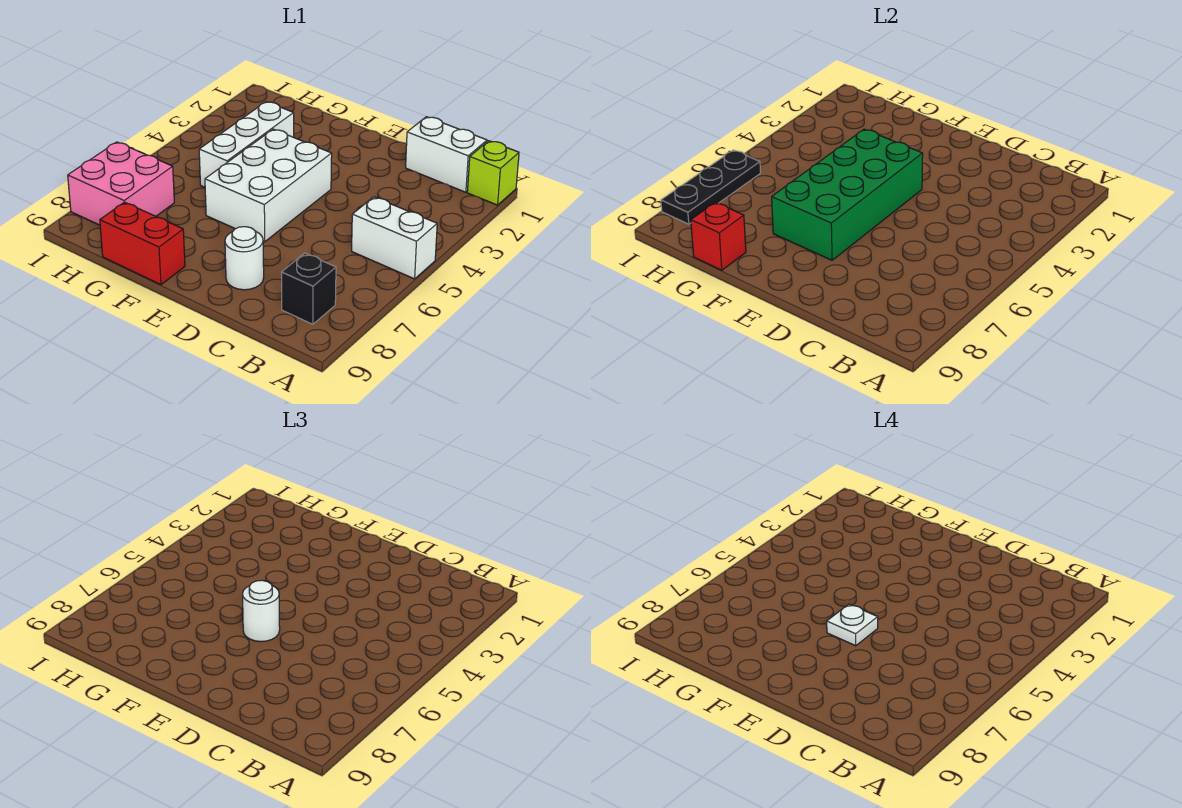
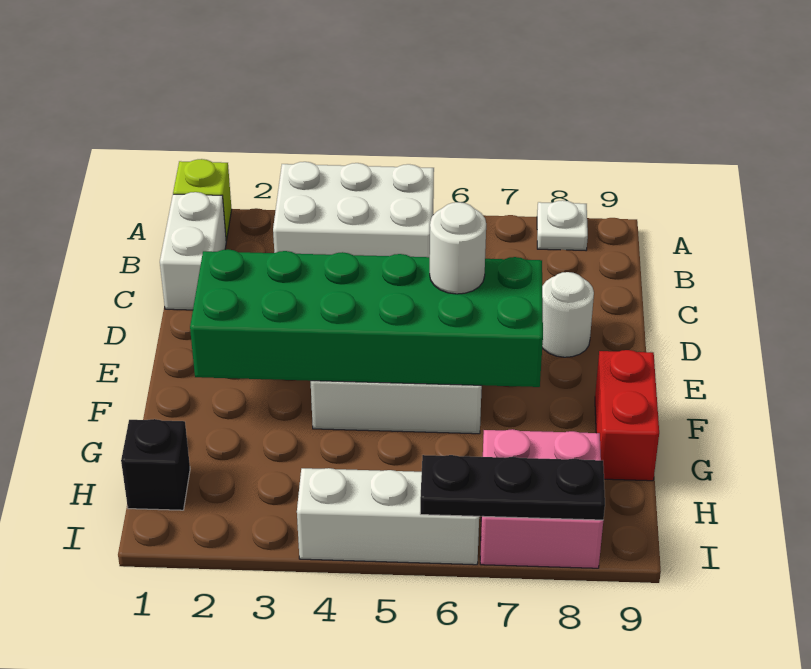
white 1x2 brick [352,197,437,279] -> white 2x3 brick [273,162,434,257]
black 1x1 brick [282,253,336,324] -> black 1x1 brick moved to [121,419,190,510]
green 2x4 brick [772,129,923,260] -> green 2x6 brick [190,249,543,387]
white 1x1 plate [827,604,878,646] -> white 1x1 plate moved to [537,200,588,250]
white 1x3 brick [199,102,294,187] -> white 1x3 brick moved to [297,468,479,565]
red 1x1 brick [691,202,746,270] -> none

